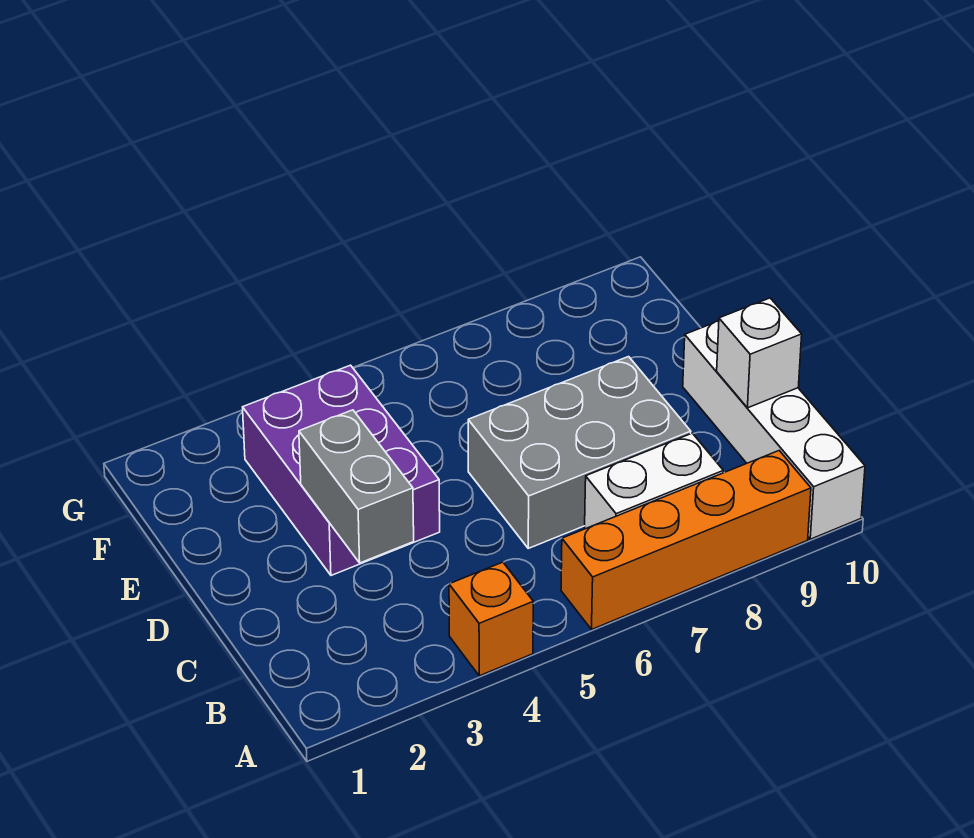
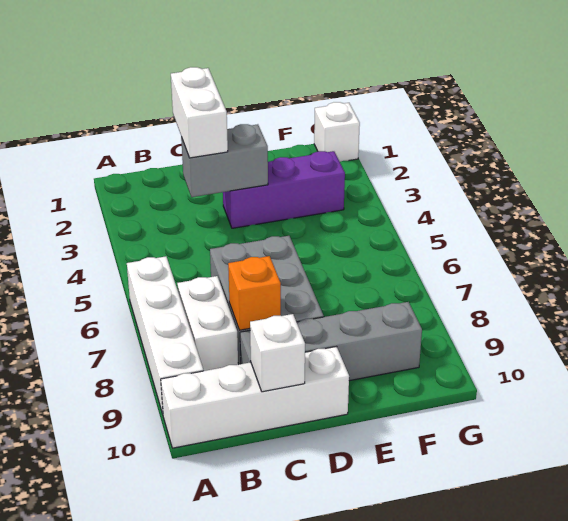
orange 1x1 brick [449,562,533,676] -> orange 1x1 brick moved to [228,256,281,330]
orange 1x4 brick [561,451,811,629] -> white 1x4 brick [127,256,203,414]
none -> white 1x2 brick [171,67,228,158]
none -> grey 1x4 brick [240,302,422,381]
purple 2x3 brick [243,365,440,575] -> purple 1x3 brick [223,151,345,228]
none -> white 1x1 brick [314,102,360,162]

